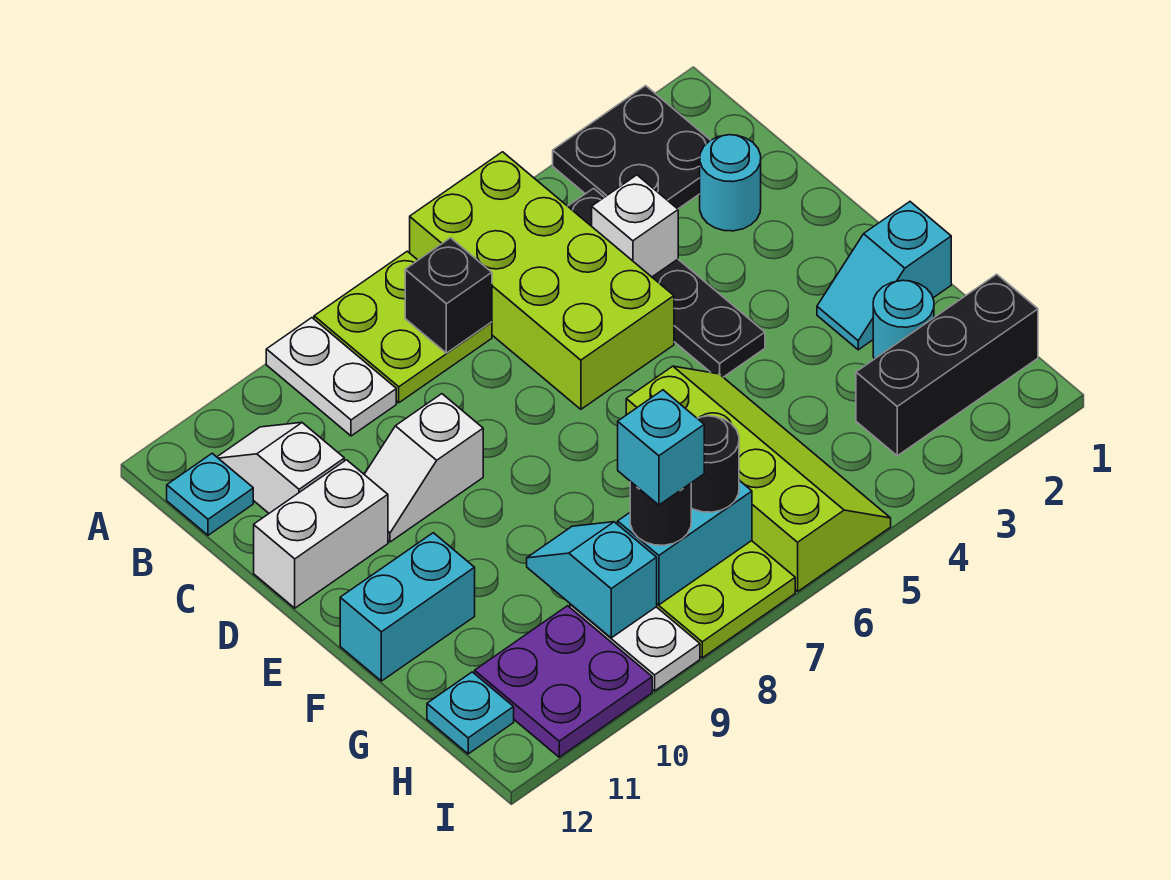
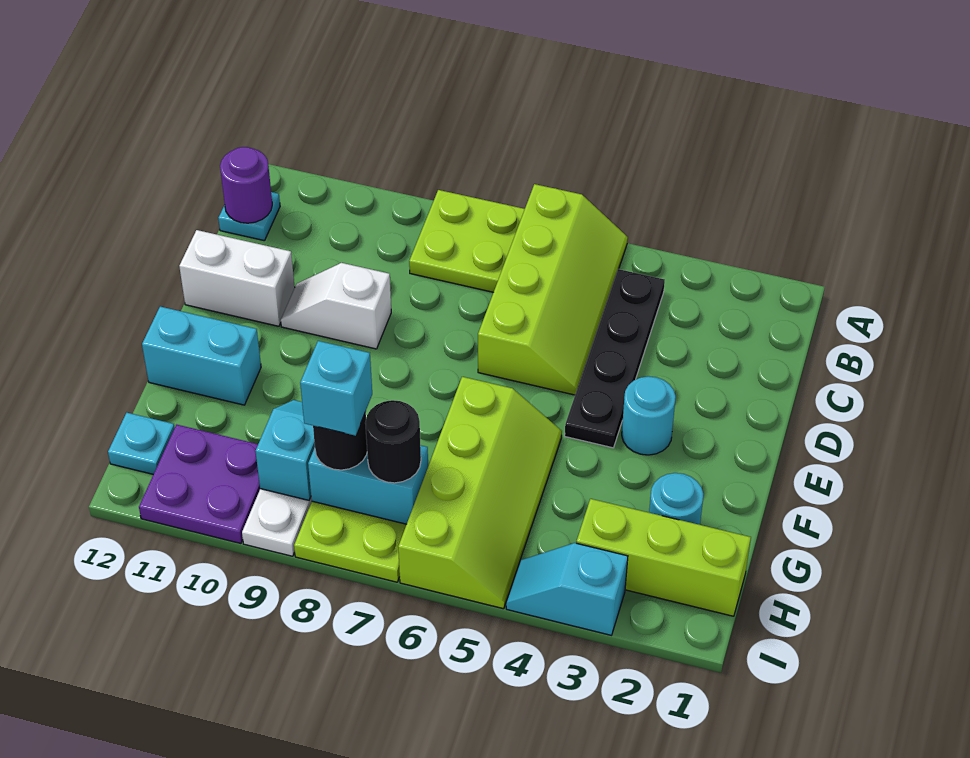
black 2x2 plate [553,86,710,209] -> none
lime 2x4 brick [410,152,674,409] -> lime 2x4 slope [478,184,628,395]
white 1x2 plate [266,318,396,436] -> none
black 1x1 brick [405,238,492,353] -> none
white 1x2 slope [217,422,344,513] -> none
none -> purple 1x1 round brick [220,147,272,223]
cyan 1x1 round brick [700,135,761,231] -> cyan 1x1 round brick moved to [622,376,676,455]
white 1x1 brick [592,175,678,277] -> none
cyan 1x2 slope [817,202,951,350] -> cyan 1x2 slope moved to [506,543,628,635]
black 1x3 brick [856,274,1038,456] -> lime 1x3 brick [576,499,751,616]

